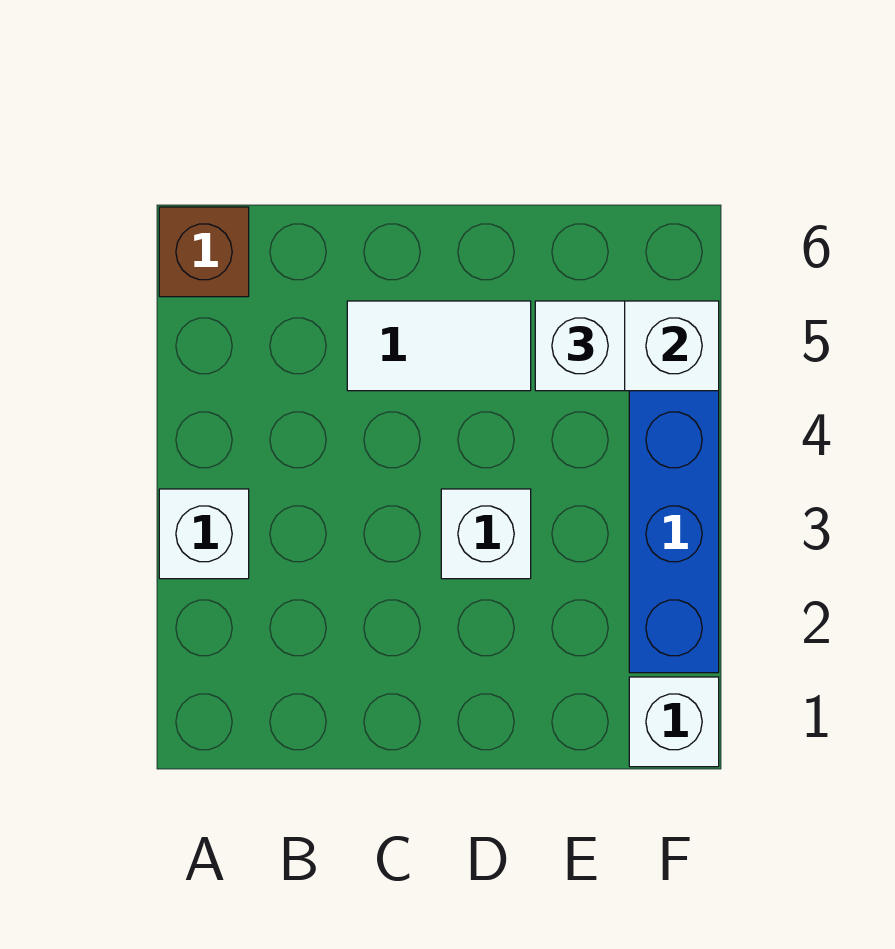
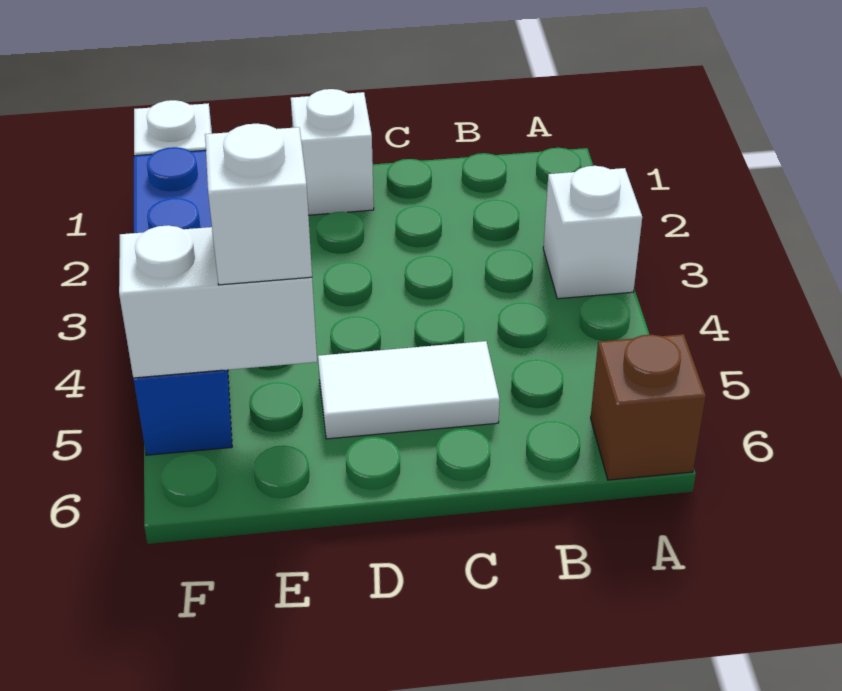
white 1x1 brick [441,489,531,579] -> white 1x1 brick moved to [291,89,374,215]

